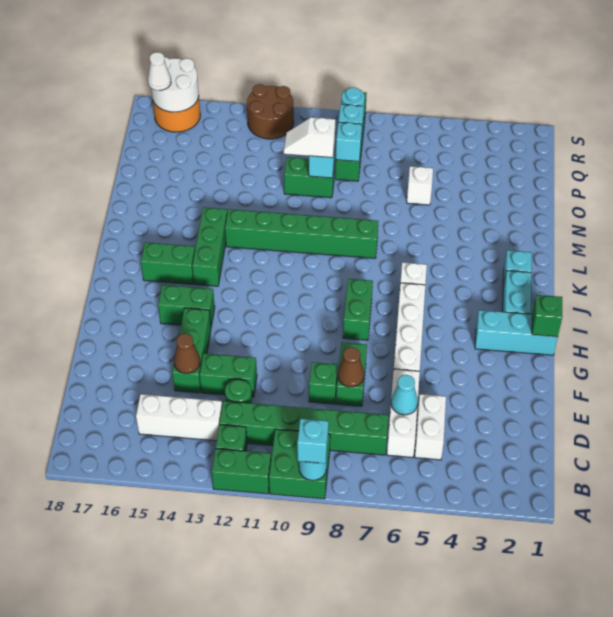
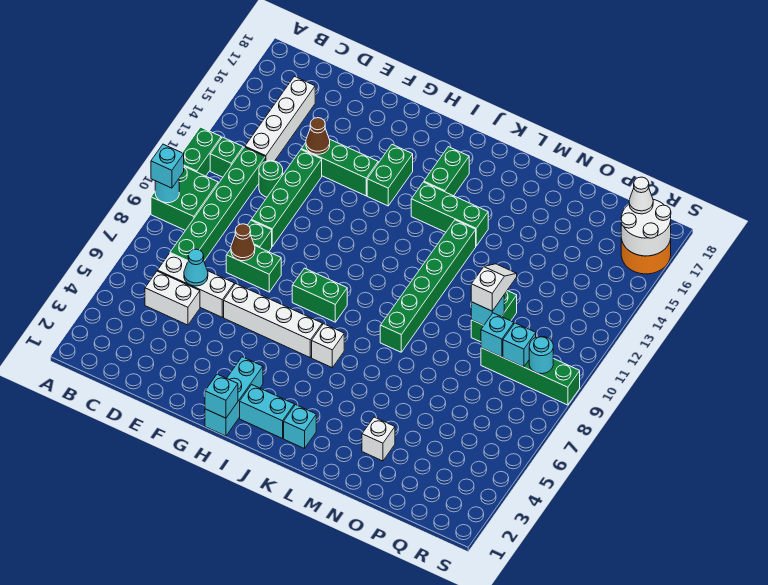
white 1x3 brick [136,394,222,441] -> white 1x4 brick [245,76,315,162]
green 1x2 brick [200,354,257,397] -> green 1x4 brick [251,150,322,246]
green 1x1 brick [532,295,562,337] -> cyan 1x1 brick [205,374,238,418]
white 1x1 brick [407,166,433,205] -> white 1x1 brick moved to [362,417,395,461]
brown 2x2 round brick [247,84,294,139] -> none

